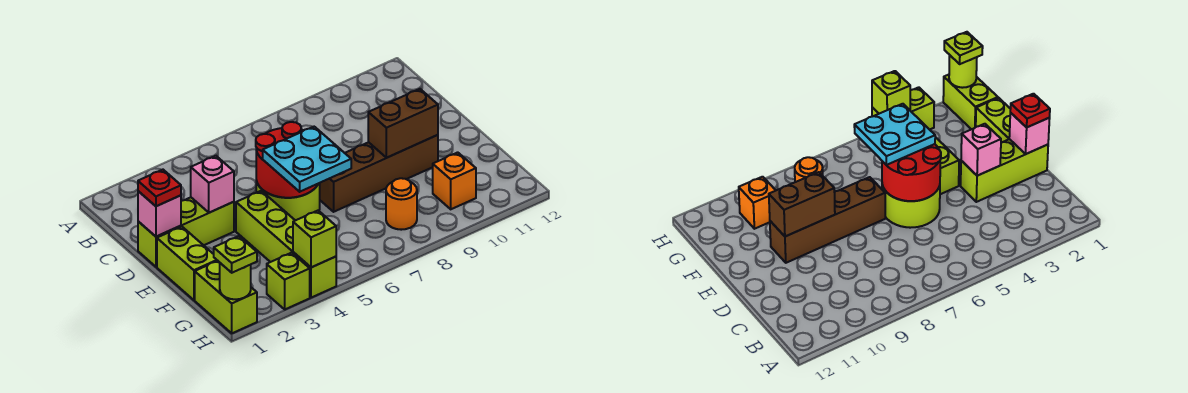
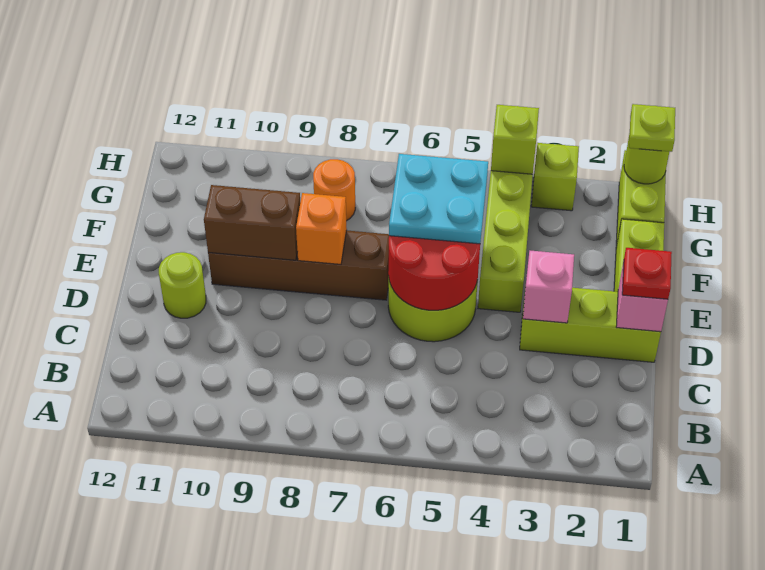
none -> lime 1x1 round brick [159,252,206,318]
orange 1x1 brick [433,152,476,209] -> orange 1x1 brick moved to [296,193,347,264]

